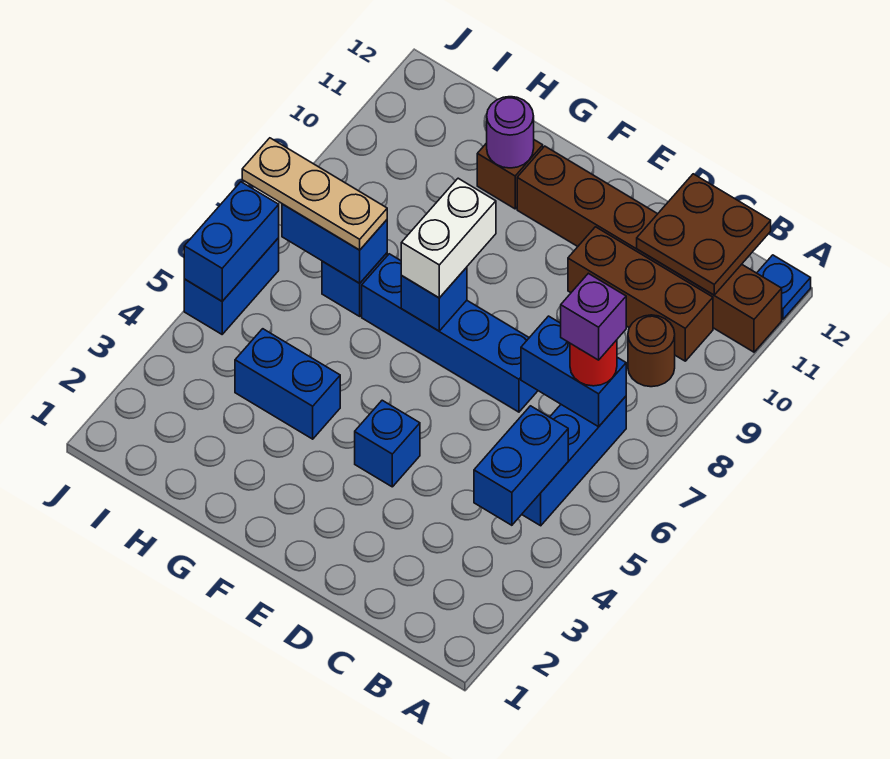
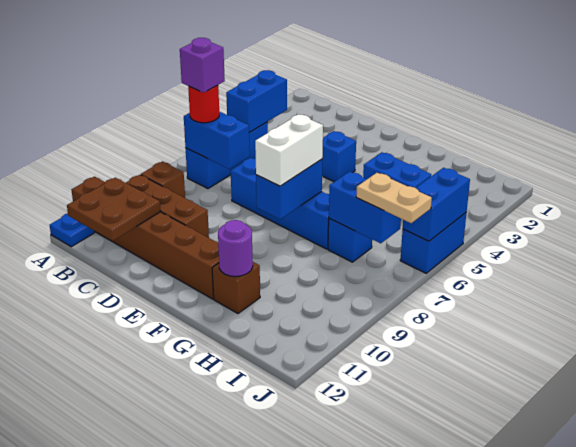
brown 1x1 round brick [628,315,675,387] -> brown 1x1 brick [141,161,185,198]
blue 1x1 brick [401,267,467,331] -> blue 1x2 brick [256,159,322,219]
tan 1x3 plate [242,138,387,250] -> tan 1x2 plate [356,173,432,223]

